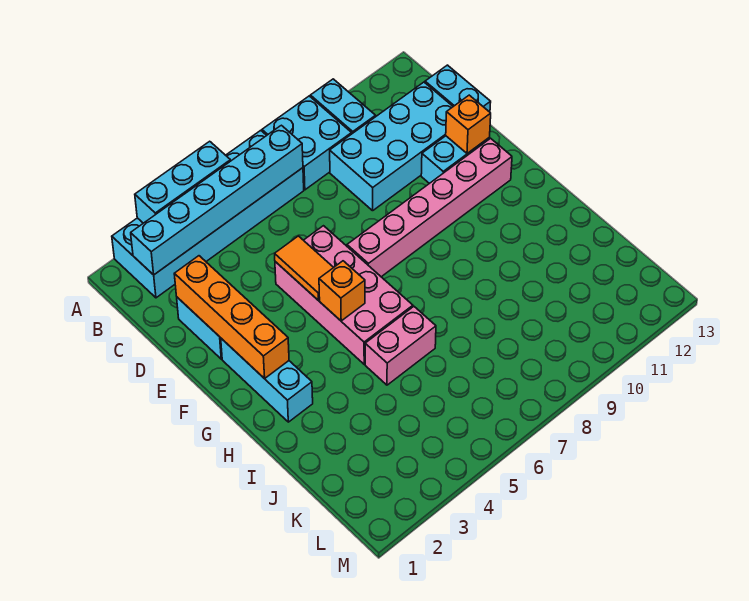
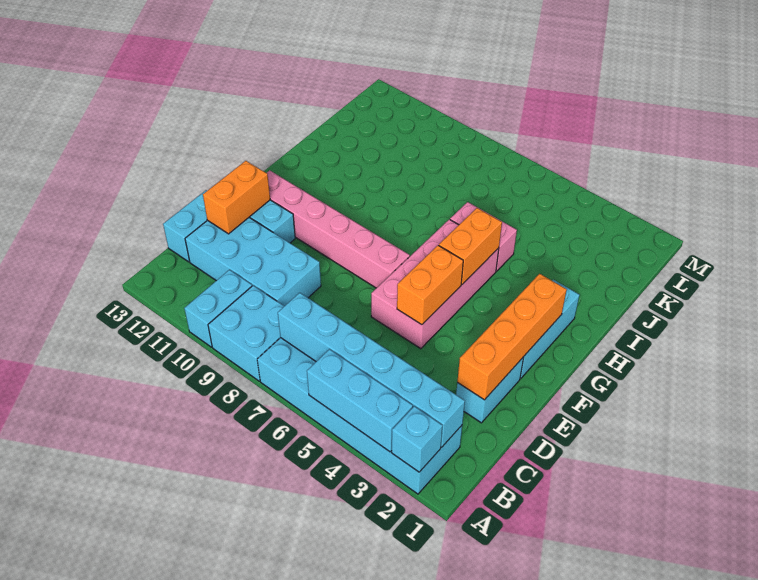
none -> cyan 1x1 brick [392,406,443,472]
orange 1x2 tile [275,236,334,301] -> orange 1x2 brick [397,245,463,325]
orange 1x1 brick [446,95,491,154] -> orange 1x2 brick [203,161,270,234]
orange 1x1 brick [319,261,365,321] -> orange 1x2 brick [439,208,502,284]

